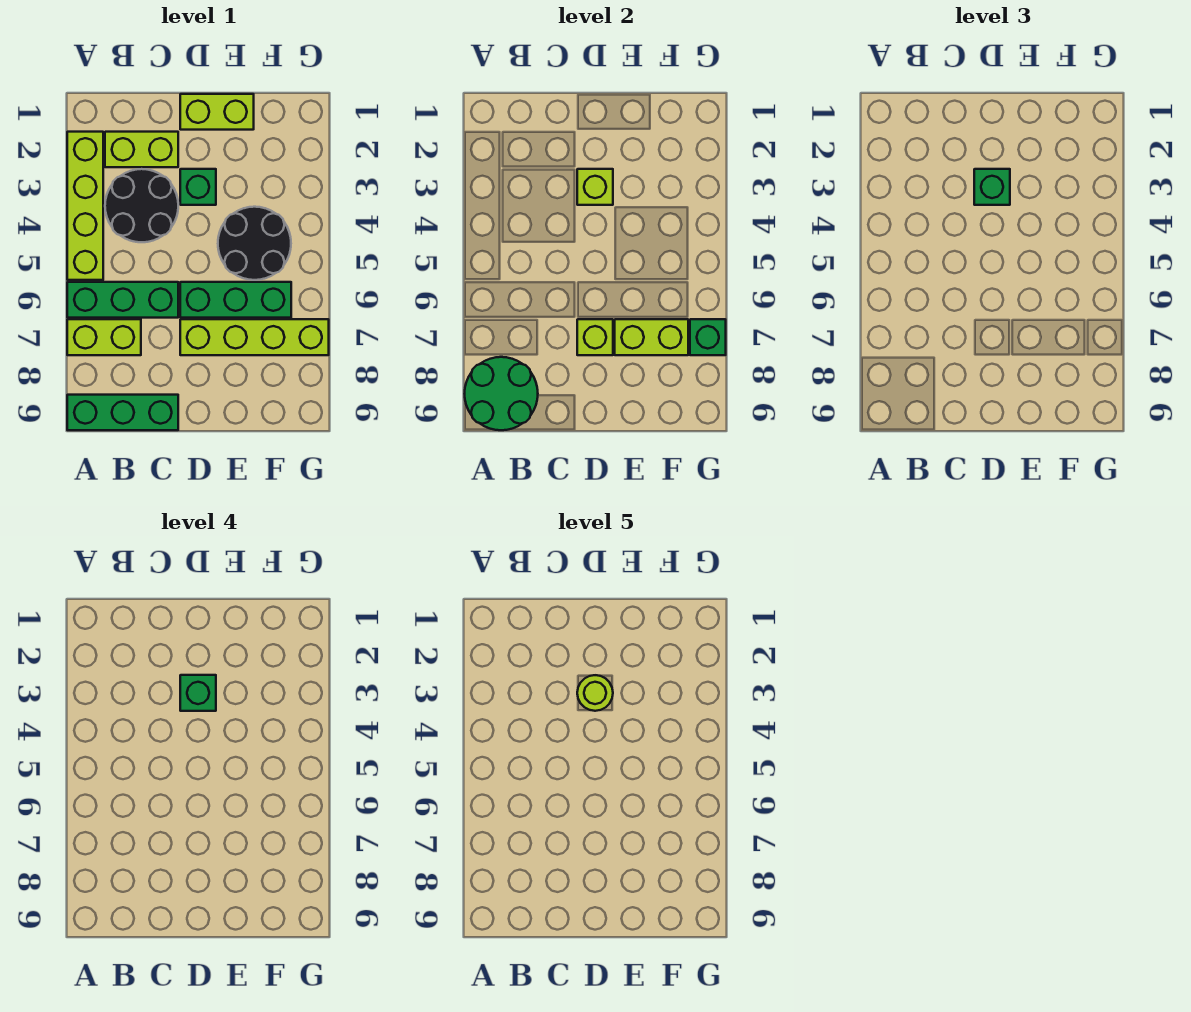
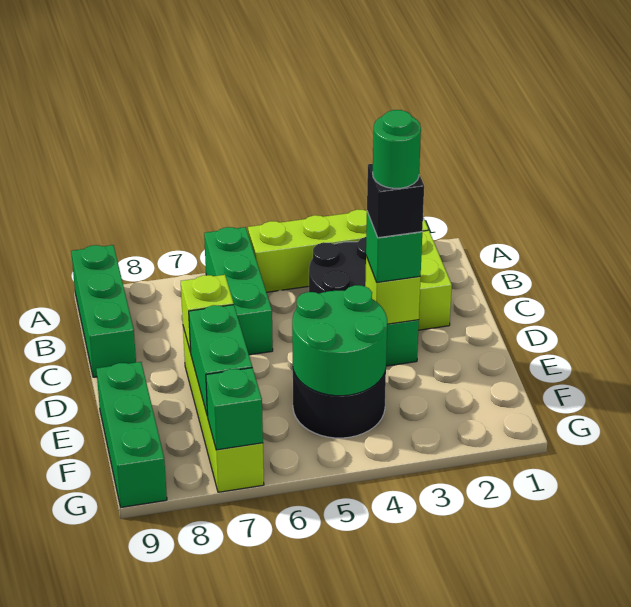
lime 1x2 brick [67,319,141,355] -> none
green 2x2 round brick [465,357,538,430] -> green 2x2 round brick moved to [292,285,387,396]
lime 1x2 brick [180,94,254,130] -> none
green 1x1 brick [180,675,216,711] -> black 1x1 brick [367,164,424,238]
lime 1x1 round brick [577,675,613,711] -> green 1x1 round brick [373,110,421,188]
green 1x3 brick [180,282,291,318] -> green 1x3 brick moved to [96,362,167,507]
lime 1x2 brick [615,319,688,355] -> green 1x2 brick [189,305,252,416]

